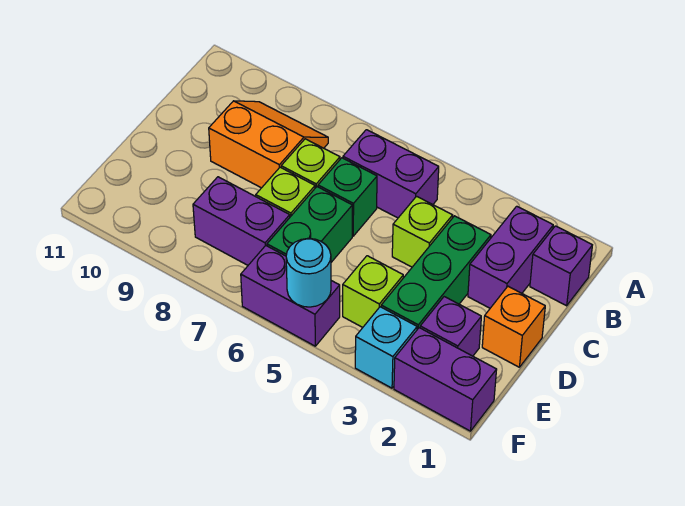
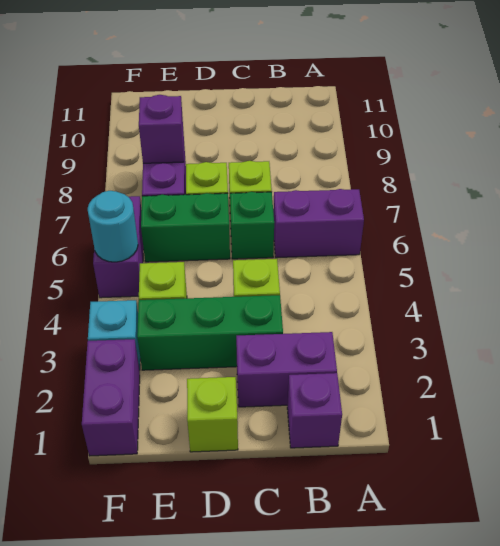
purple 1x2 brick [343,130,439,218] -> purple 1x2 brick turned to [273,189,364,258]
orange 2x2 slope [209,101,328,188] -> none
orange 1x1 brick [482,286,545,367] -> lime 1x1 brick [187,377,238,452]
purple 1x1 brick [420,297,481,356] -> purple 1x1 brick moved to [139,95,184,163]

